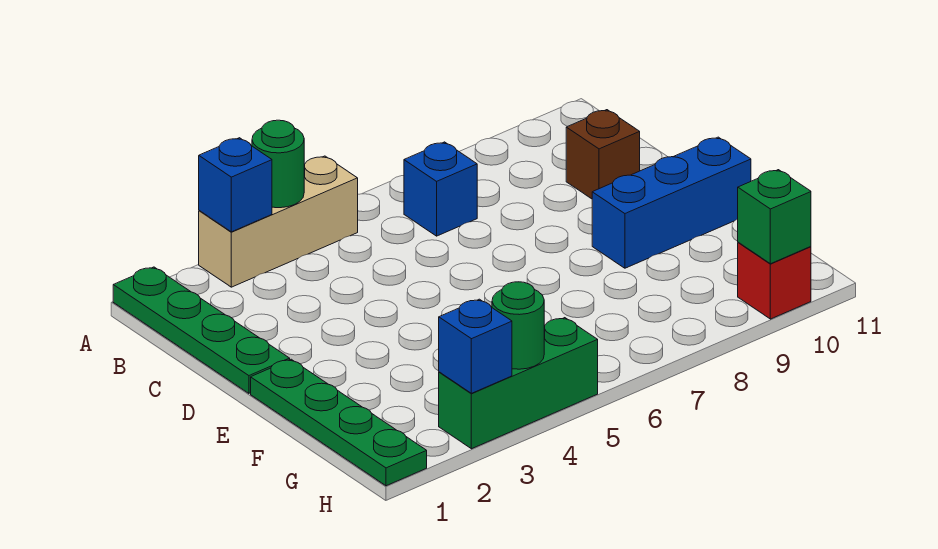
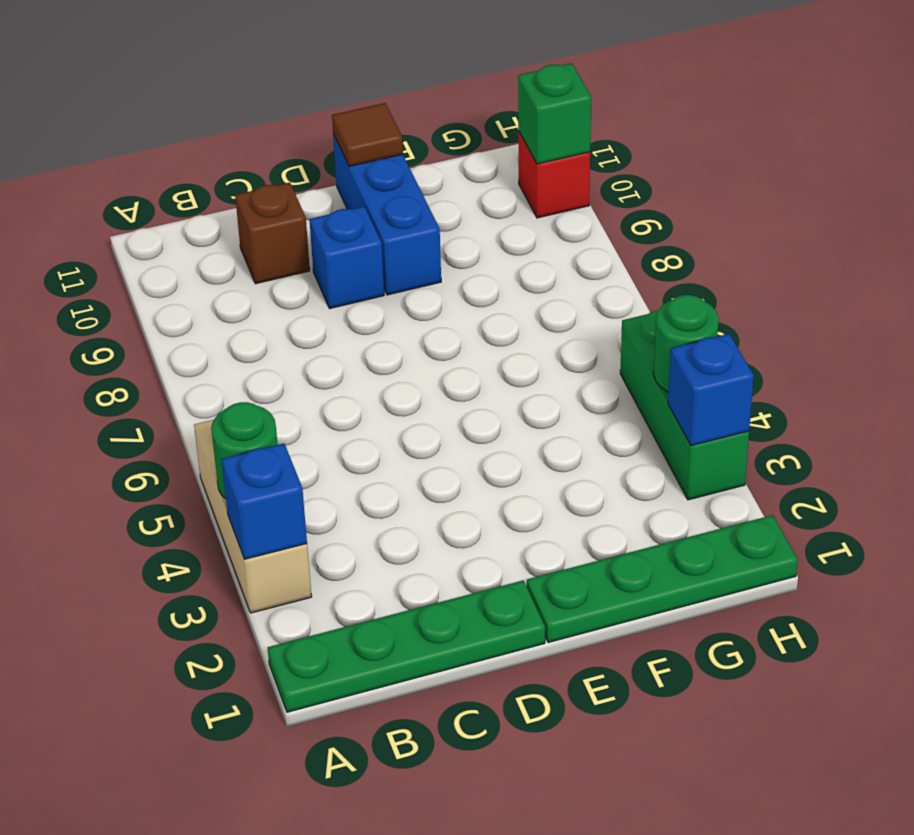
blue 1x1 brick [404,142,477,236] -> blue 1x1 brick moved to [309,206,384,308]
none -> brown 1x1 tile [332,103,403,166]

